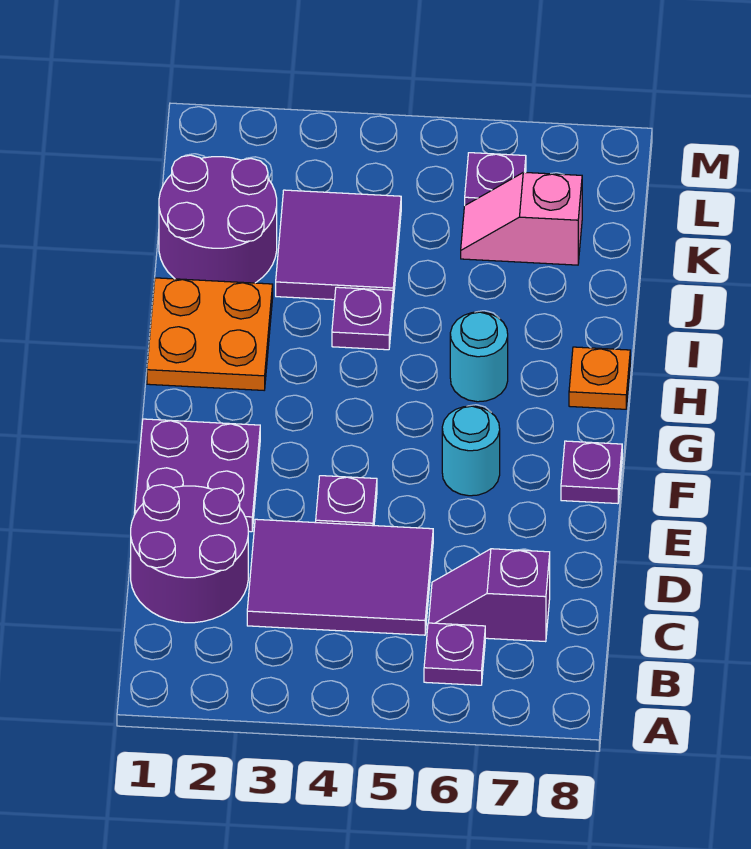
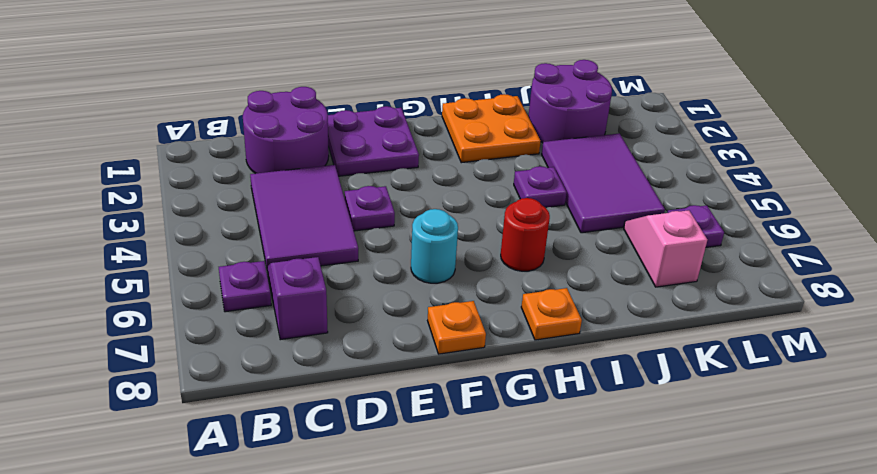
purple 1x1 plate [561,441,622,504] -> orange 1x1 plate [428,301,486,354]
cyan 1x1 round brick [450,312,508,402] -> red 1x1 round brick [501,198,550,271]
purple 2x2 tile [276,190,401,301] -> purple 2x3 tile [542,134,665,233]

